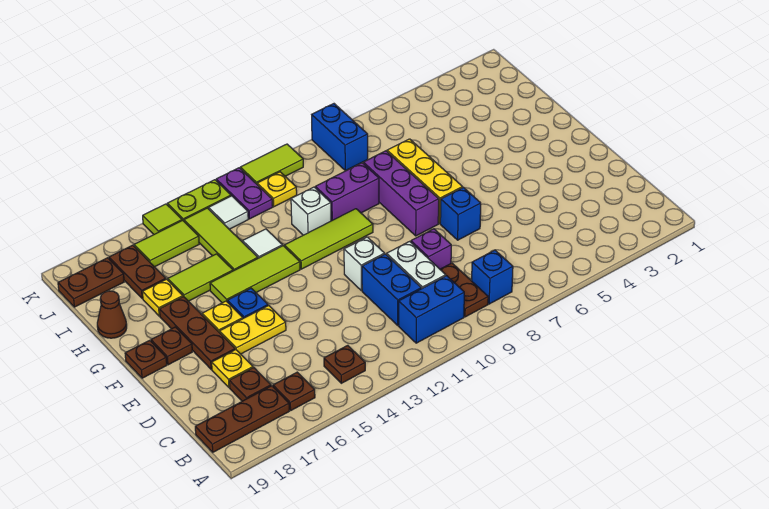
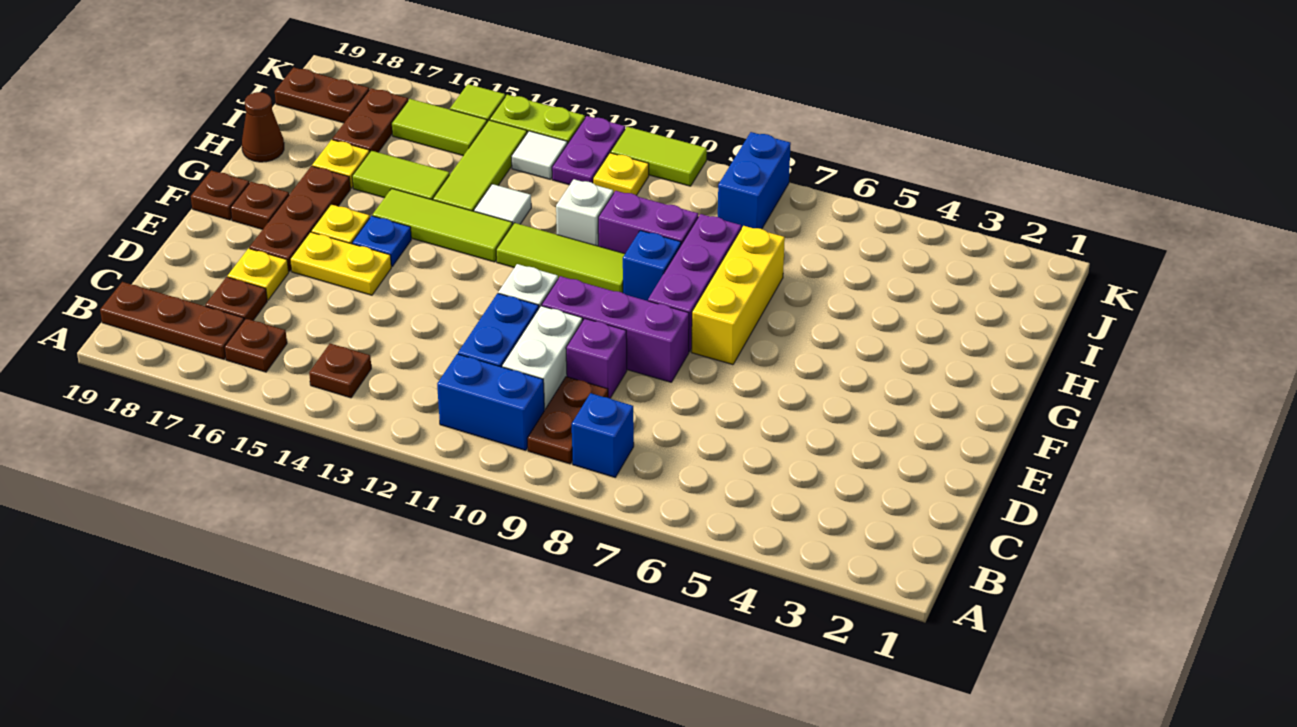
blue 1x1 brick [440,187,481,240] -> blue 1x1 brick moved to [623,230,681,301]
none -> purple 1x3 brick [542,276,689,382]

